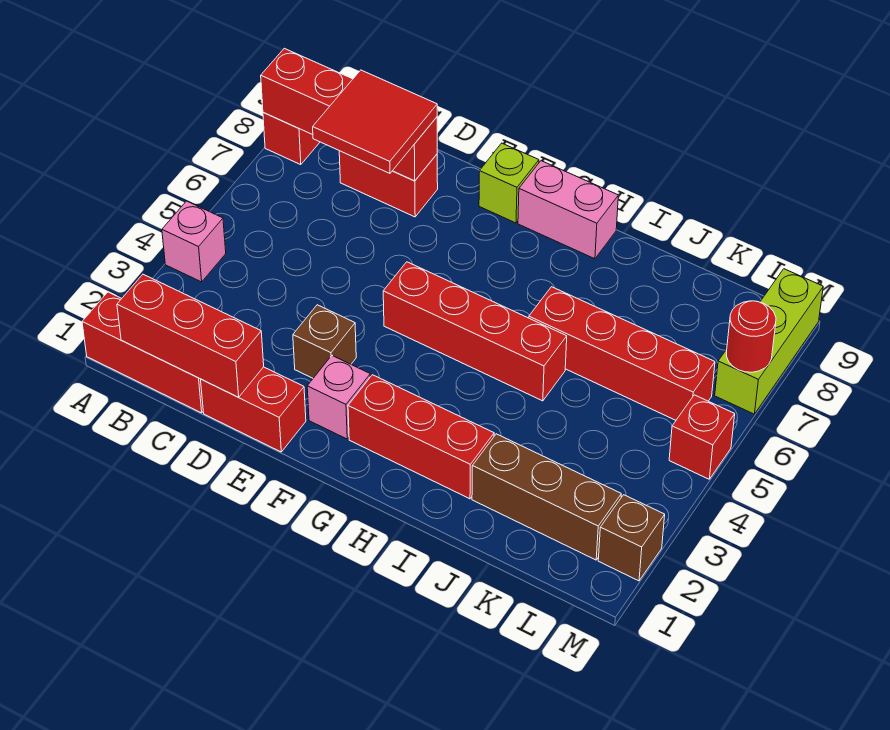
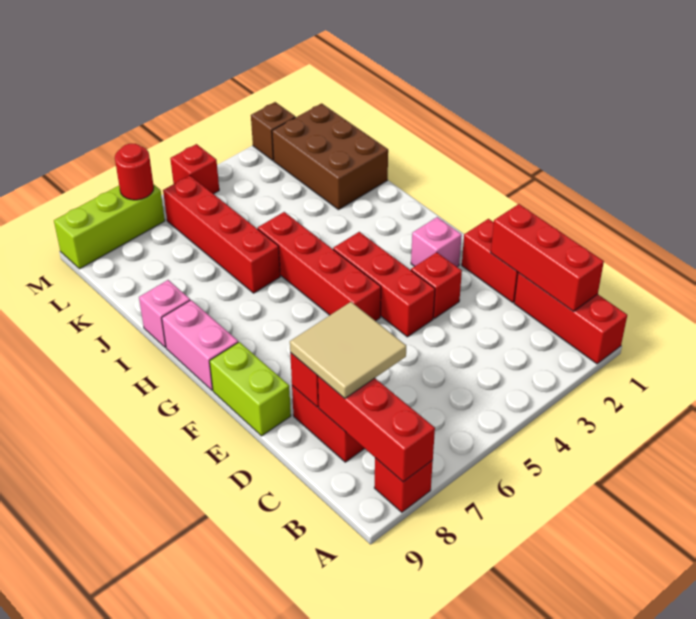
pink 1x1 brick [162,201,226,282] -> pink 1x1 brick moved to [139,280,190,348]
red 2x2 tile [313,70,437,173] -> tan 2x2 tile [290,302,406,398]
brown 1x1 brick [293,305,356,378] -> red 1x1 brick [411,252,462,318]
lime 1x1 brick [479,143,539,223] -> lime 1x2 brick [210,342,291,436]
red 1x3 brick [348,375,494,499] -> red 1x3 brick moved to [333,232,435,337]
brown 1x3 brick [472,434,621,560] -> brown 2x3 brick [272,103,388,210]

